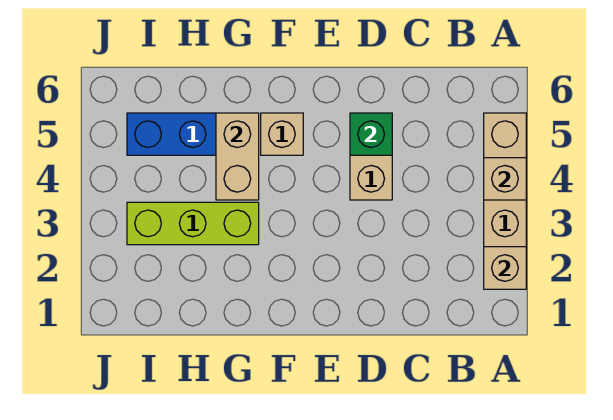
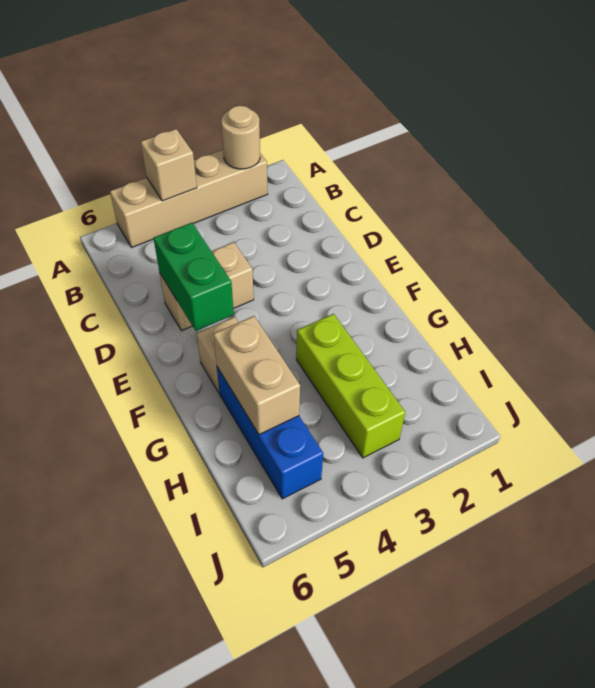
tan 1x1 brick [484,247,526,289] -> tan 1x1 round brick [221,106,260,169]
green 1x1 brick [350,113,392,155] -> green 1x2 brick [154,223,234,331]
tan 1x2 brick [216,113,259,200] -> tan 1x2 brick turned to [213,316,300,435]

